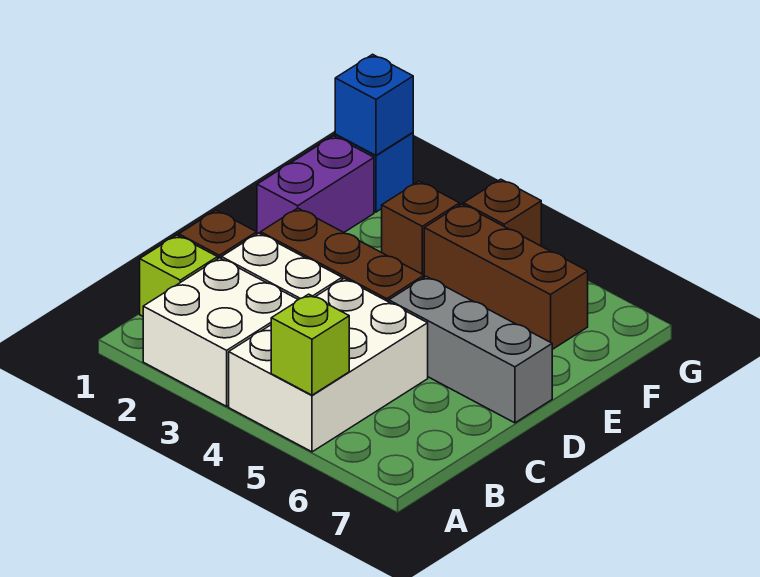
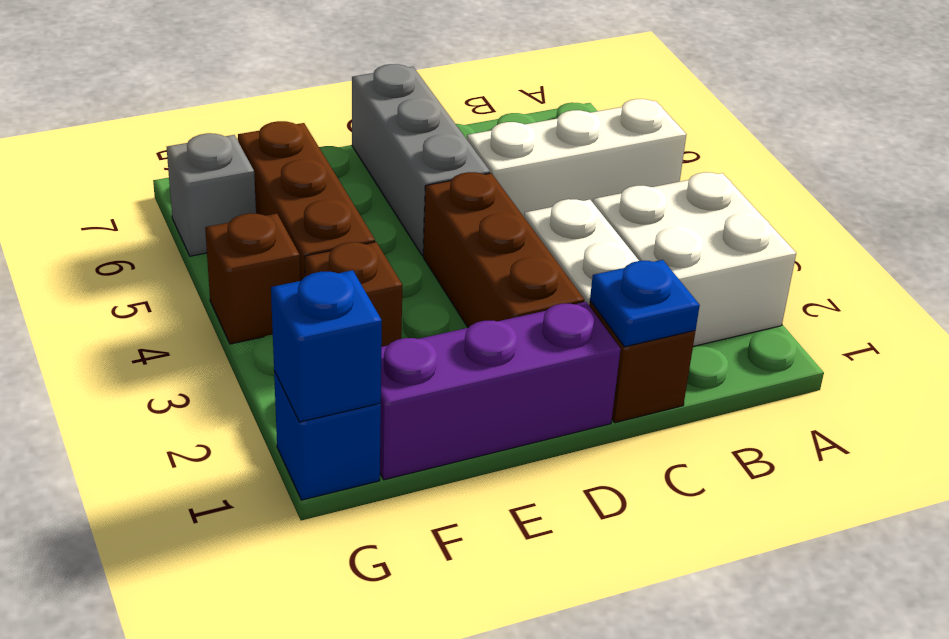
white 2x3 brick [229,279,428,452] -> white 1x3 brick [467,99,686,217]
lime 1x1 brick [271,294,349,395] -> none
lime 1x1 brick [140,235,218,316] -> none
none -> blue 1x1 plate [590,260,700,347]
purple 1x2 brick [257,136,374,234] -> purple 1x3 brick [380,302,621,480]
none -> grey 1x1 brick [167,133,256,256]

